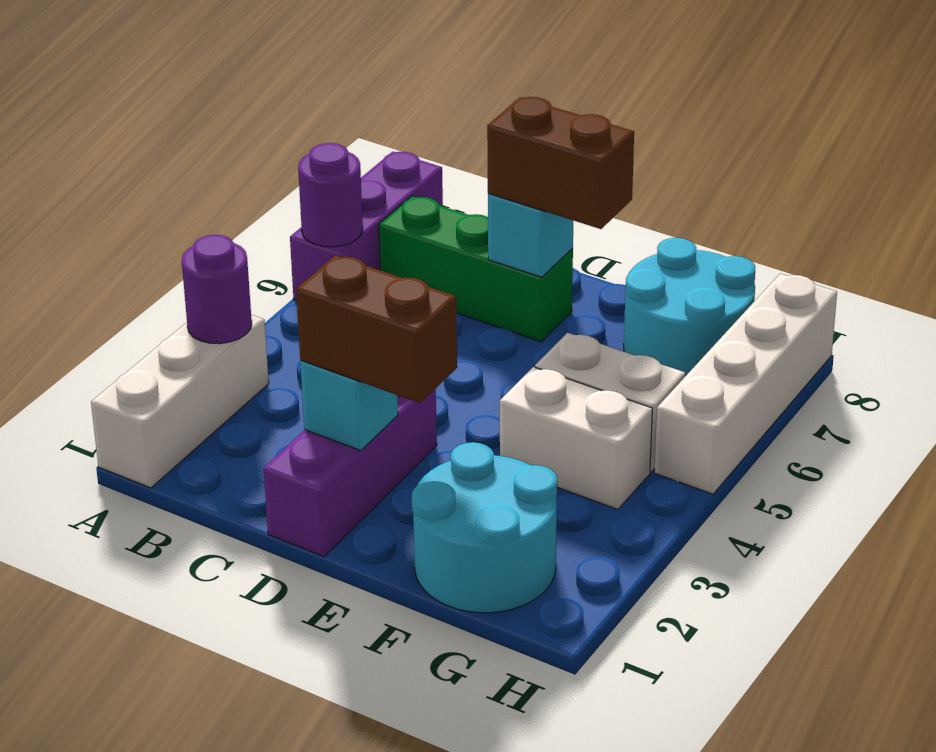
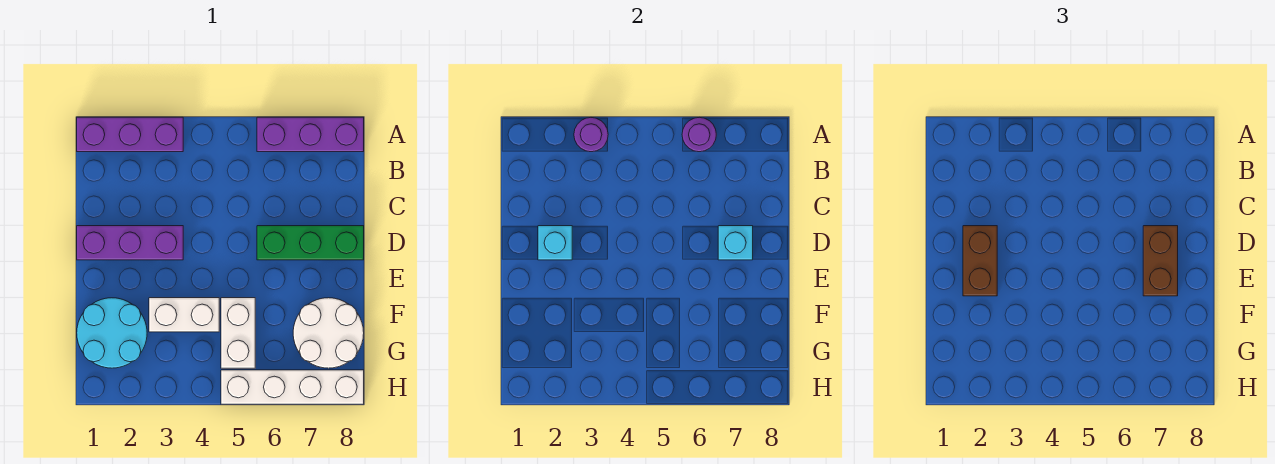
white 1x3 brick [91,315,269,488] -> purple 1x3 brick [77,117,183,152]
green 1x3 brick [379,196,573,342] -> green 1x3 brick turned to [257,226,364,260]
white 1x2 brick [500,367,652,509] -> white 1x2 brick turned to [149,298,219,332]
cyan 2x2 round brick [624,238,755,376] -> white 2x2 round brick [293,298,364,368]

